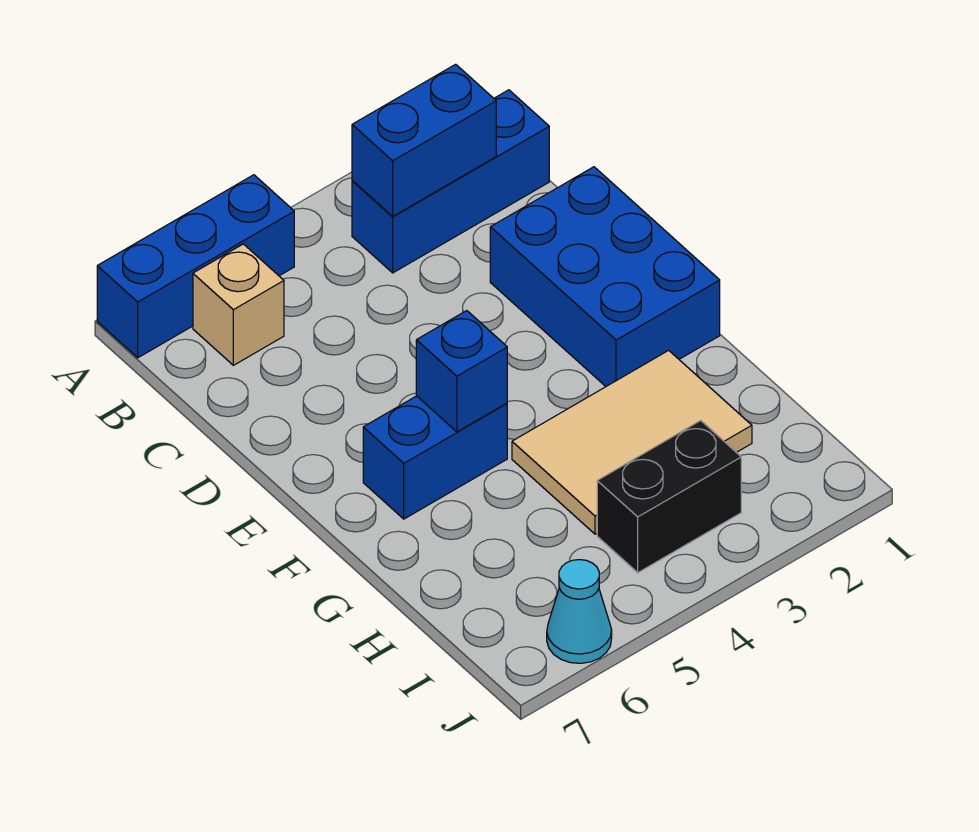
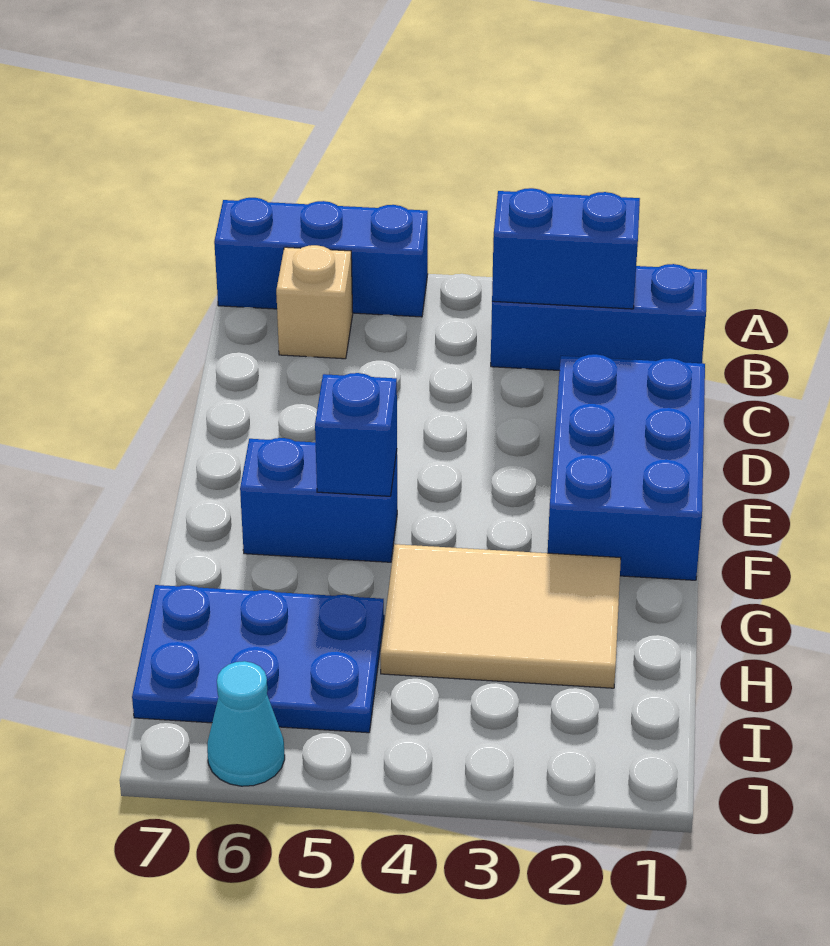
none -> blue 2x3 plate [132,585,384,733]
black 1x2 brick [597,421,741,573] -> none

